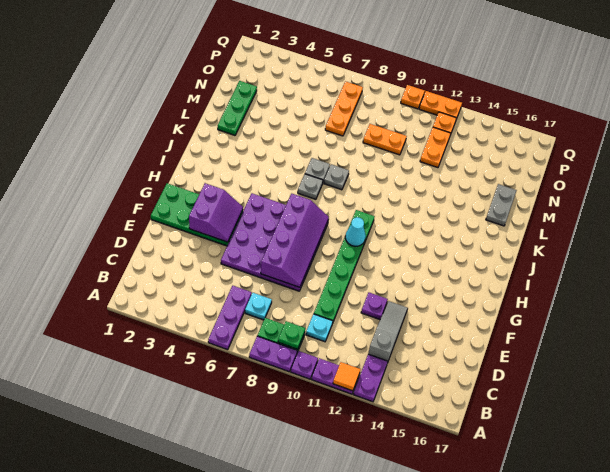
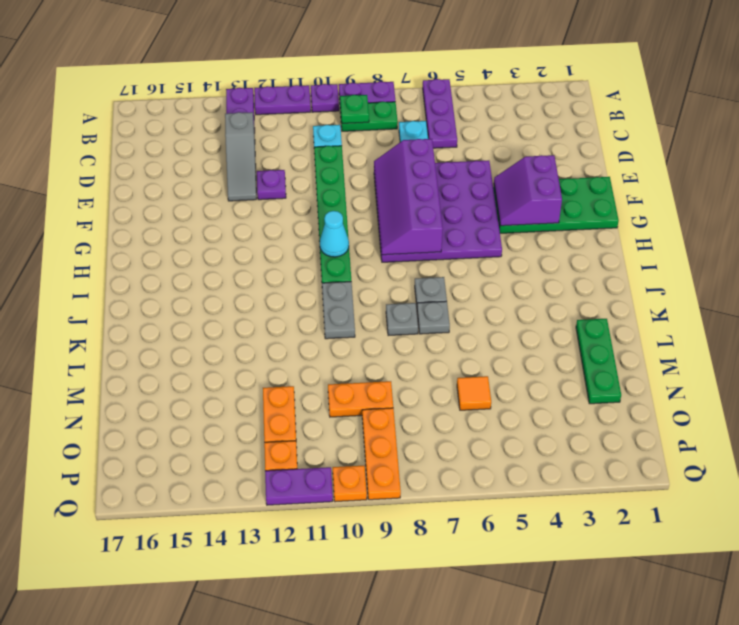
orange 1x1 tile [333,362,360,391] -> orange 1x1 tile moved to [457,376,491,410]
grey 1x2 plate [486,184,517,226] -> grey 1x2 plate moved to [322,282,355,339]
orange 1x3 plate [325,82,363,136] -> orange 1x3 plate moved to [362,408,401,500]
orange 1x2 plate [419,91,462,119] -> purple 1x2 plate [265,467,333,505]

